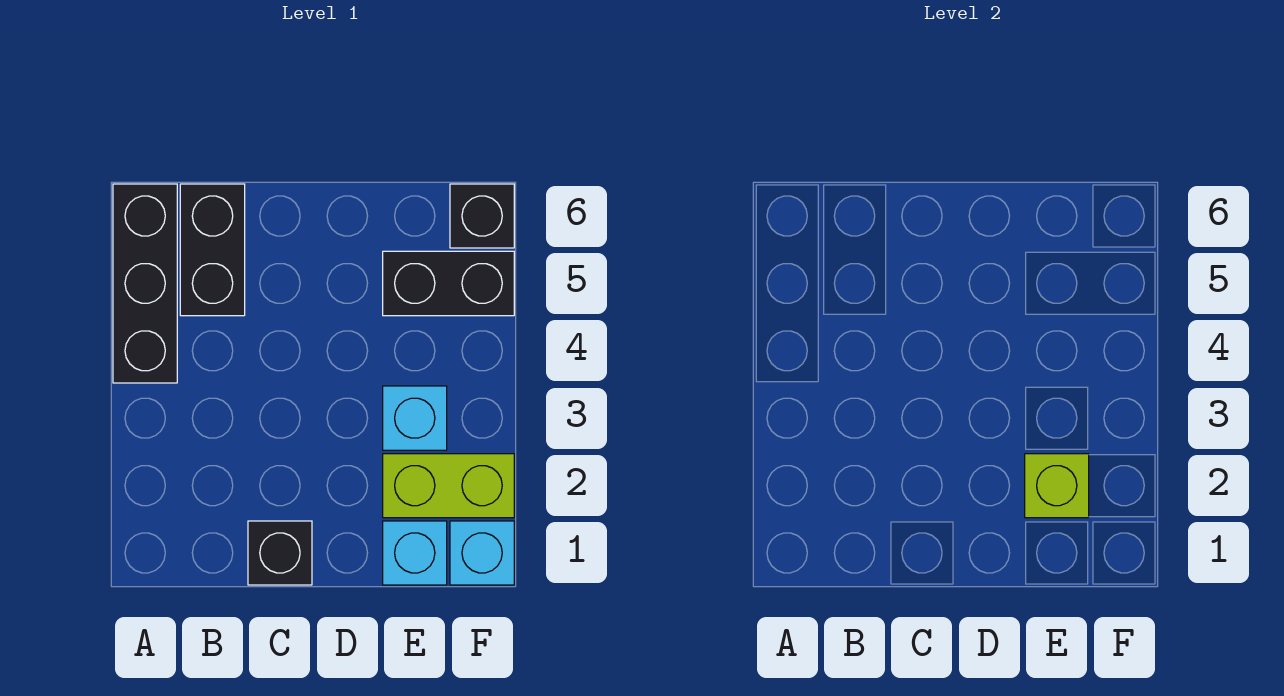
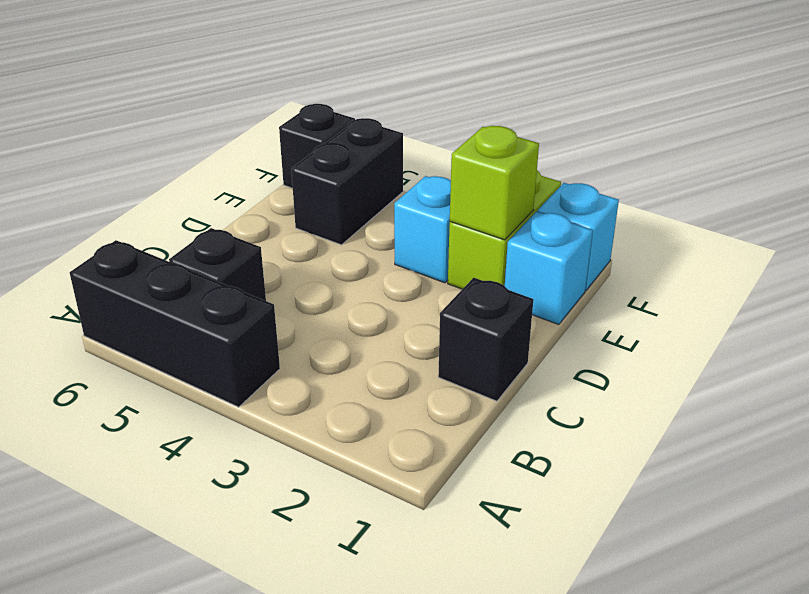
black 1x2 brick [180,184,245,316] -> black 1x1 brick [169,228,266,301]

